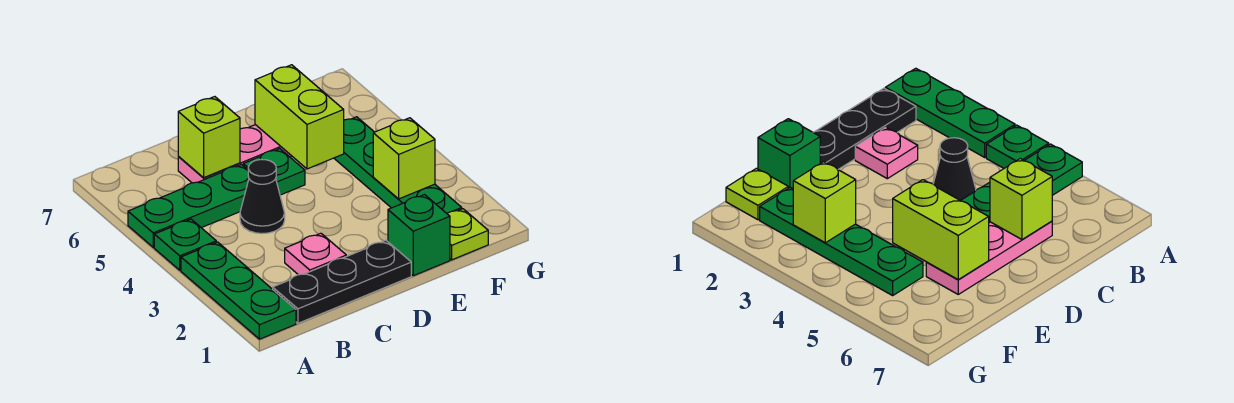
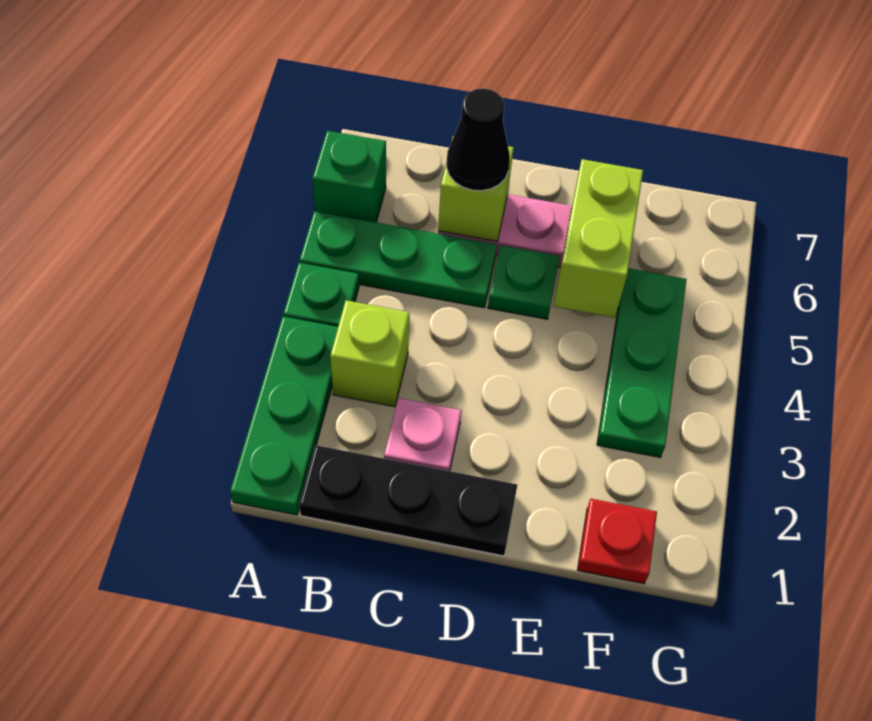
black 1x1 cone [240,159,285,234] -> black 1x1 cone moved to [447,89,510,191]
green 1x1 brick [388,195,450,276] -> green 1x1 brick moved to [312,131,386,222]
lime 1x1 plate [447,209,488,260] -> red 1x1 plate [578,499,657,584]
green 1x4 plate [334,117,462,213] -> green 1x3 plate [597,268,686,457]
lime 1x1 brick [373,118,435,199] -> lime 1x1 brick moved to [330,300,409,407]

